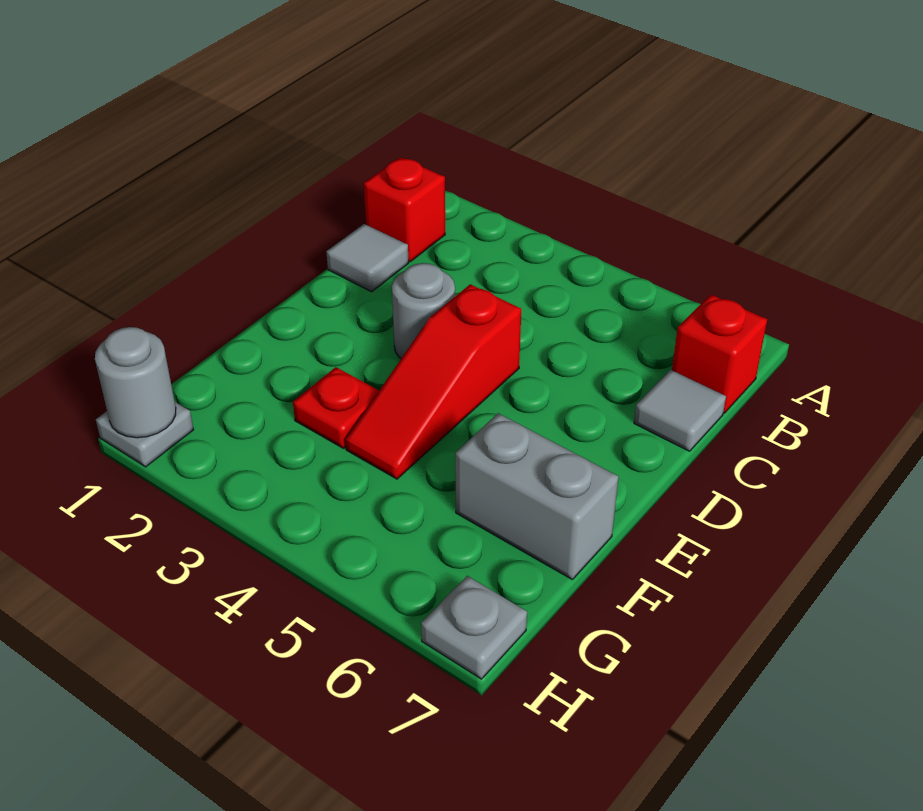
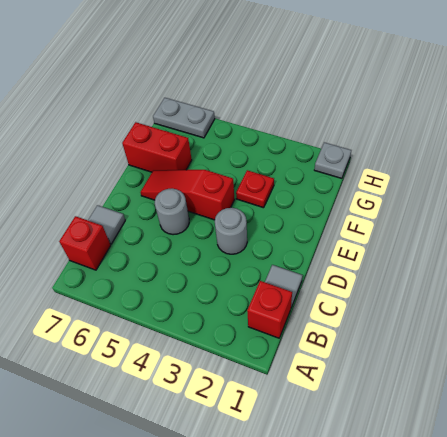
red 1x3 slope [345,284,521,479] -> red 1x3 slope turned to [140,170,235,220]
grey 1x2 brick [455,413,619,580] -> red 1x2 brick [122,122,192,172]
grey 1x1 round brick [95,327,176,438] -> grey 1x1 round brick moved to [155,189,189,235]
grey 1x1 plate [421,576,527,679] -> grey 1x2 plate [153,98,215,138]

